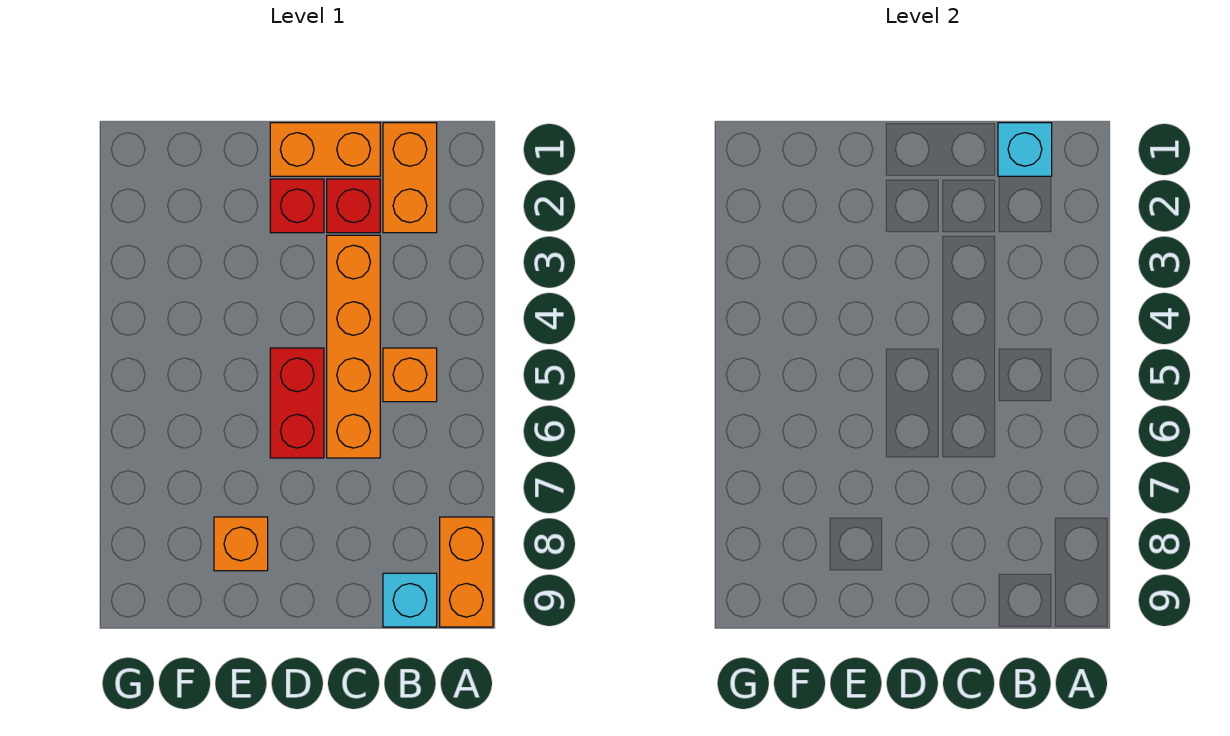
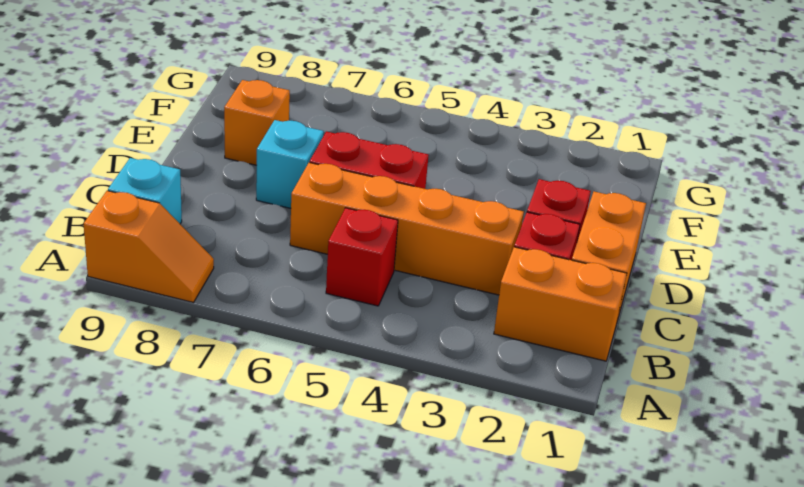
orange 1x2 brick [440,517,493,627] -> orange 1x2 slope [84,191,214,302]
cyan 1x1 brick [998,123,1052,176] -> cyan 1x1 brick moved to [256,120,324,208]
orange 1x1 brick [383,348,437,402] -> red 1x1 brick [326,208,398,306]

